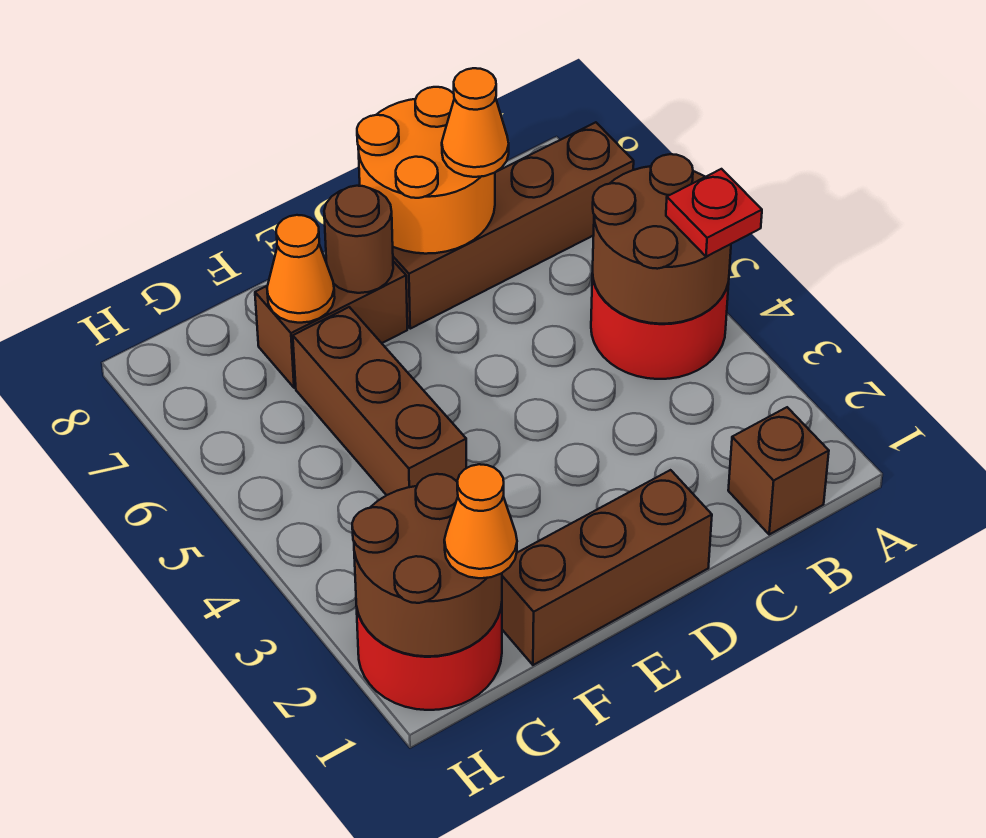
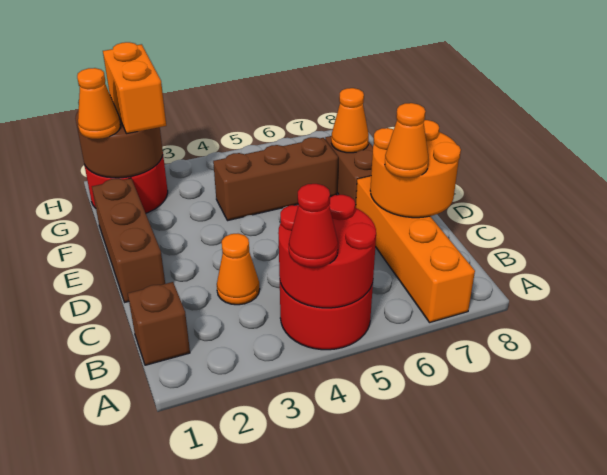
brown 2x2 round brick [593,154,731,324] -> red 2x2 round brick [278,195,376,308]
red 1x1 plate [666,169,762,257] -> red 1x1 cone [289,184,338,268]
brown 1x4 brick [393,122,634,329] -> orange 1x4 brick [356,176,475,322]
none -> orange 1x1 cone [217,234,260,305]
brown 1x1 round brick [324,186,393,293] -> none
none -> orange 1x2 brick [103,42,166,134]

